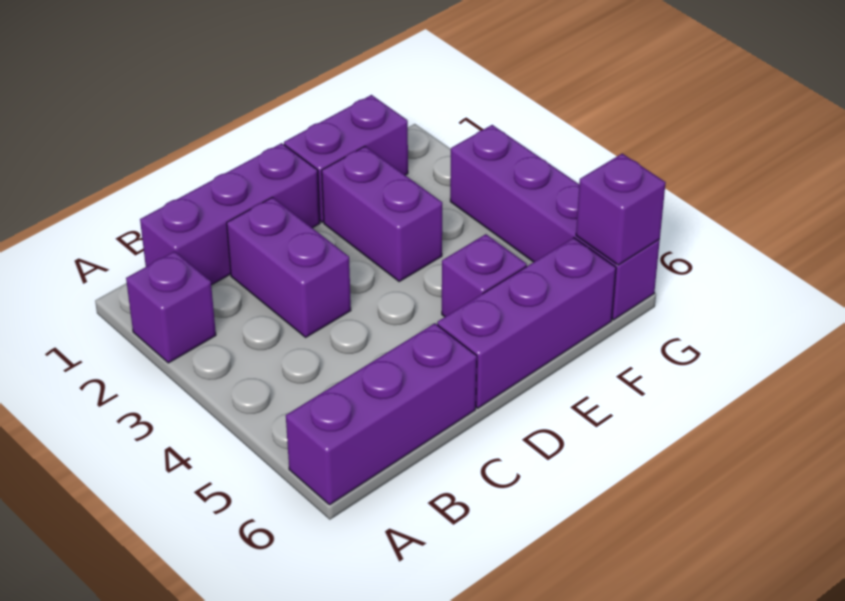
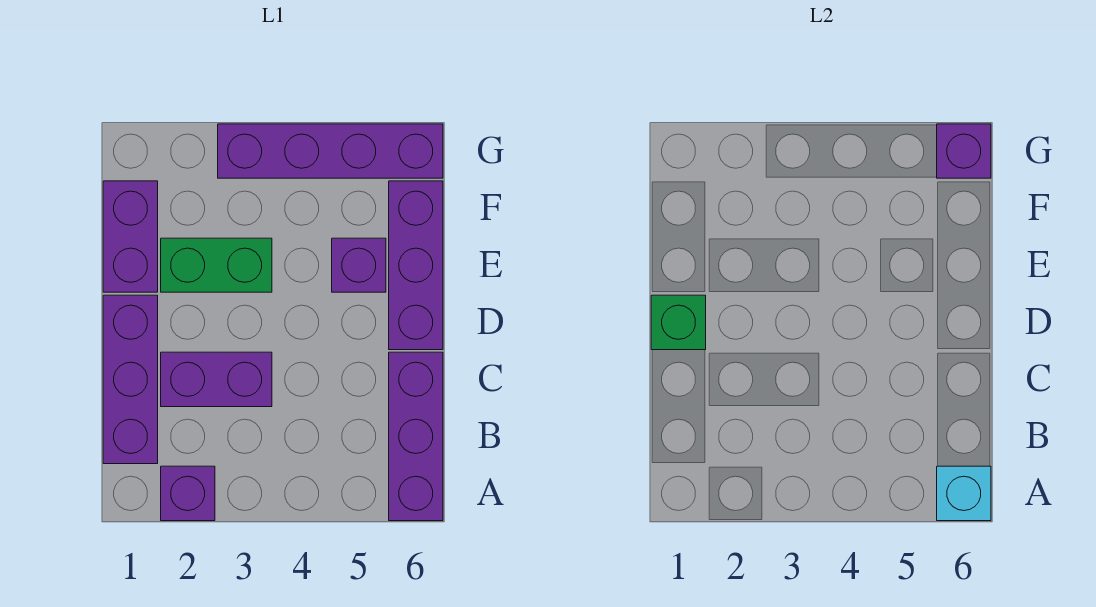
none -> cyan 1x1 brick [937,466,991,521]
none -> green 1x1 brick [651,295,706,350]
purple 1x2 brick [322,146,442,281] -> green 1x2 brick [161,238,272,292]

